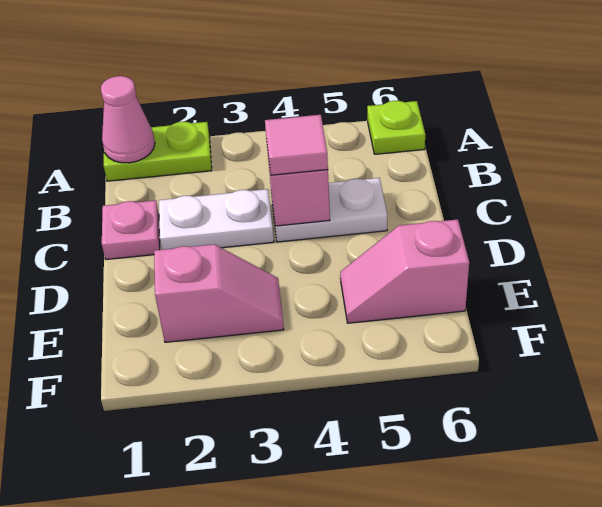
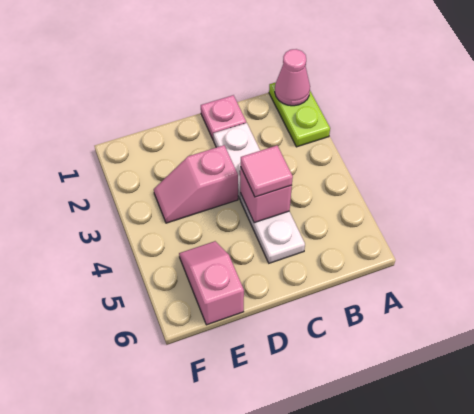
lime 1x1 plate [367,101,425,154] -> none
pink 1x2 slope [154,244,284,342] -> pink 1x2 slope turned to [154,145,238,223]

